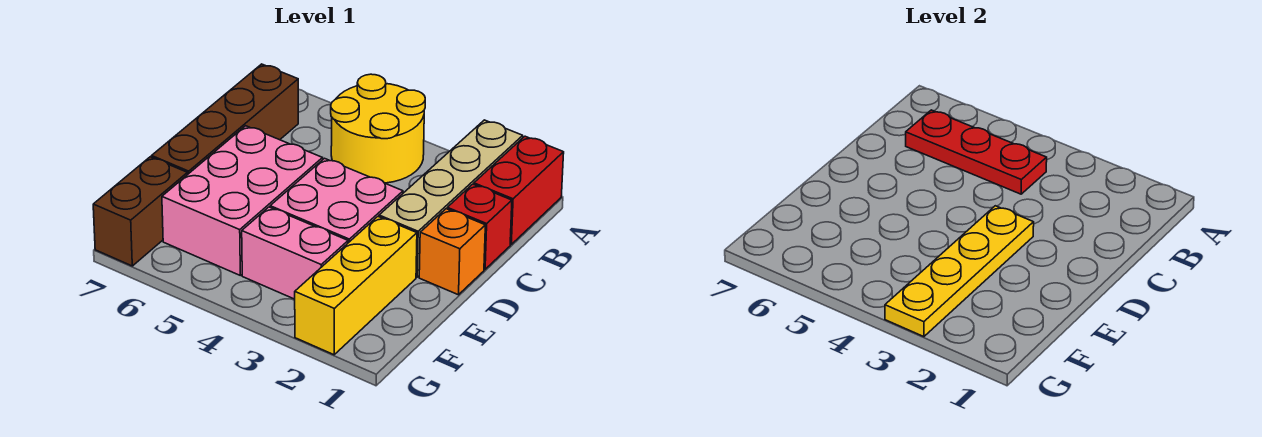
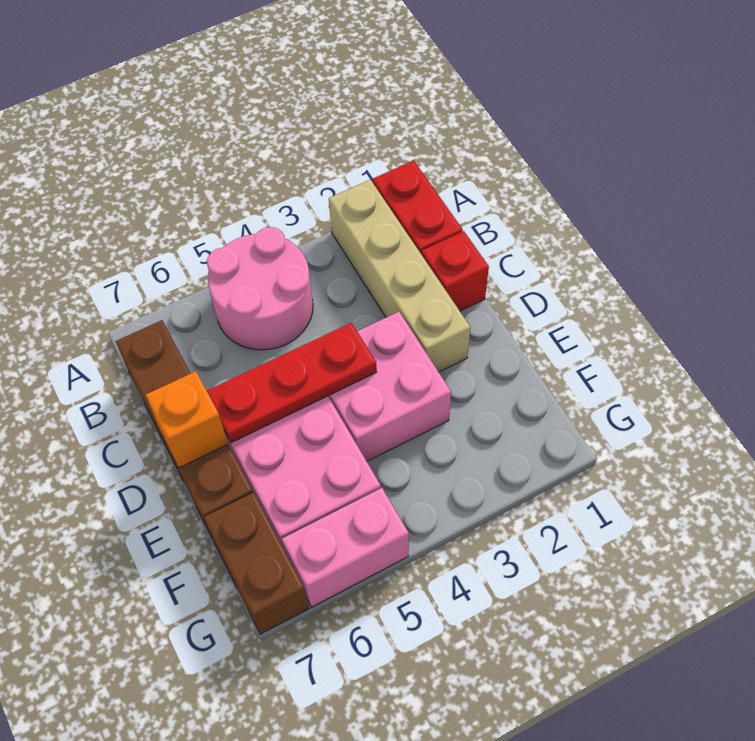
yellow 2x2 round brick [331,74,425,183] -> pink 2x2 round brick [207,227,313,350]
red 1x3 plate [906,110,1047,194] -> red 1x3 plate moved to [207,323,377,443]
orange 1x1 brick [419,209,485,295] -> orange 1x1 brick moved to [146,371,228,468]
yellow 1x4 plate [885,206,1034,337] -> none
yellow 1x3 brick [295,217,417,355] -> none
pink 1x2 brick [242,207,348,299] -> pink 1x2 brick moved to [282,488,409,607]

